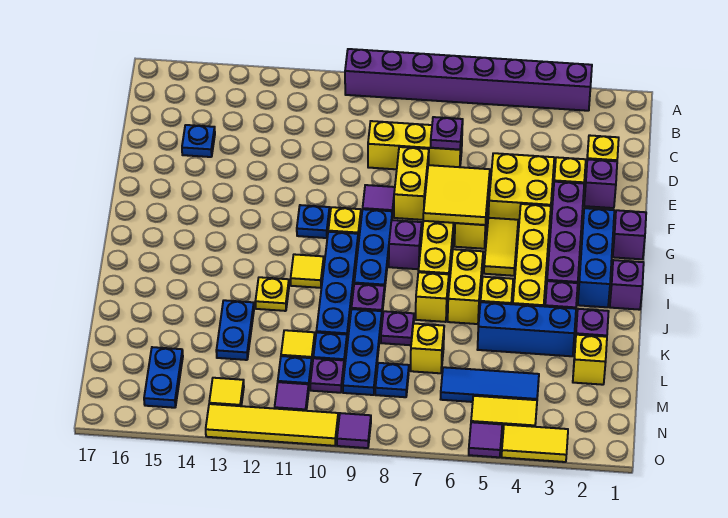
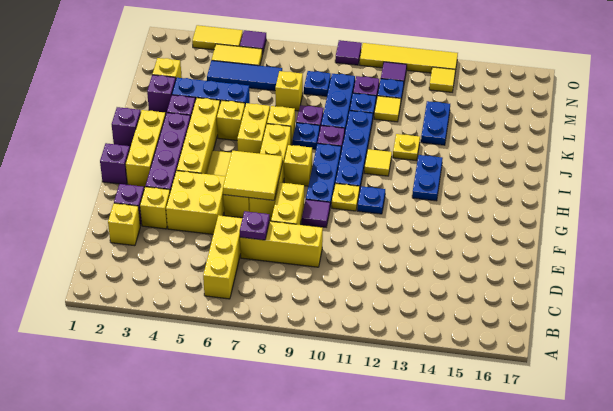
purple 1x8 brick [345,49,592,111] -> none
none -> yellow 1x3 brick [203,215,242,299]
blue 1x1 plate [182,125,215,157] -> blue 1x1 plate moved to [292,123,320,149]
blue 1x3 brick [578,208,614,307] -> yellow 1x3 brick [125,110,166,187]
purple 1x1 brick [389,220,422,269] -> yellow 1x1 brick [284,145,312,186]
blue 1x2 plate [144,347,183,408] -> blue 1x2 plate moved to [412,155,443,201]

